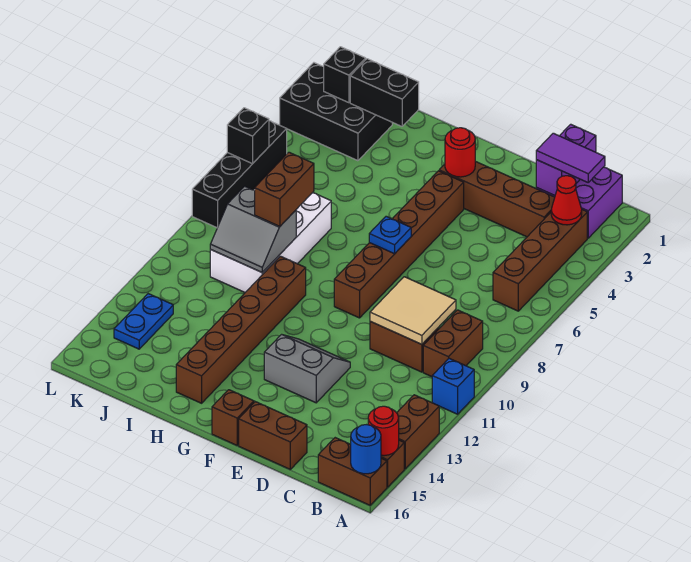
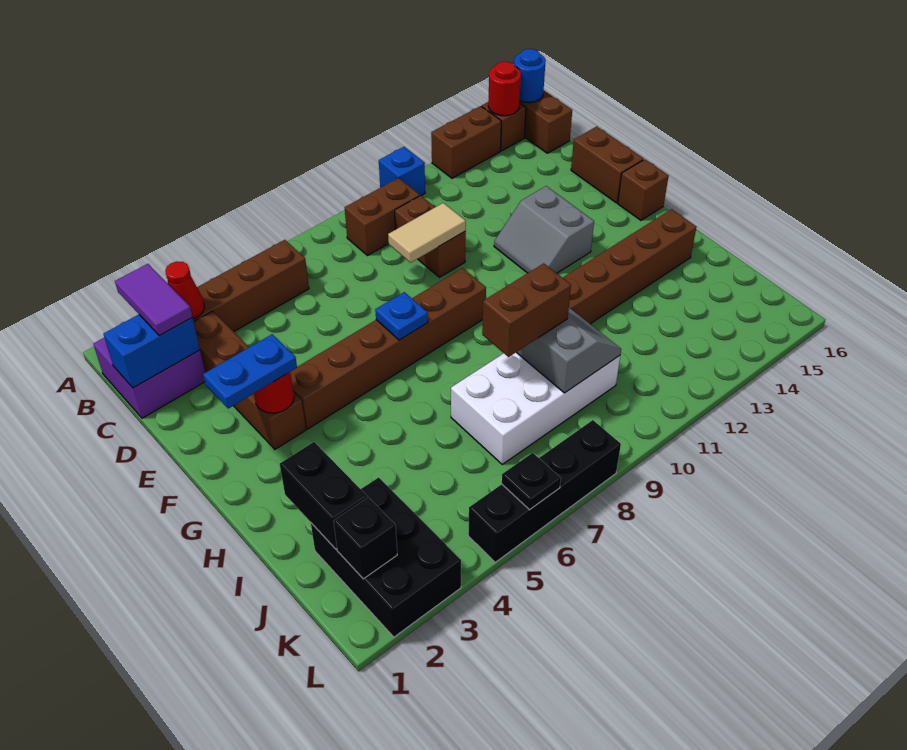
purple 1x2 brick [536,124,596,196] -> blue 1x2 brick [103,315,200,388]
tan 2x2 tile [370,277,456,344] -> tan 1x2 tile [388,203,466,263]
blue 1x2 plate [114,294,173,349] -> blue 1x2 plate moved to [203,334,297,409]
black 1x1 brick [227,108,269,164] -> black 1x1 plate [502,453,561,510]

